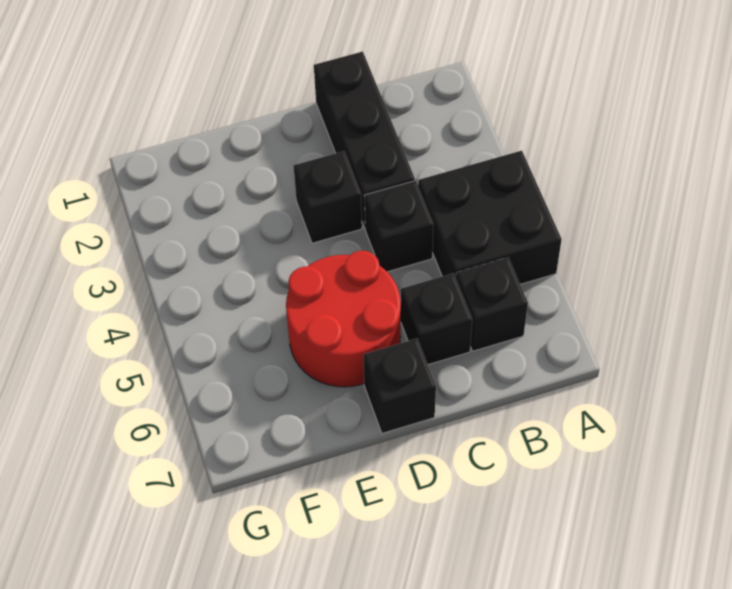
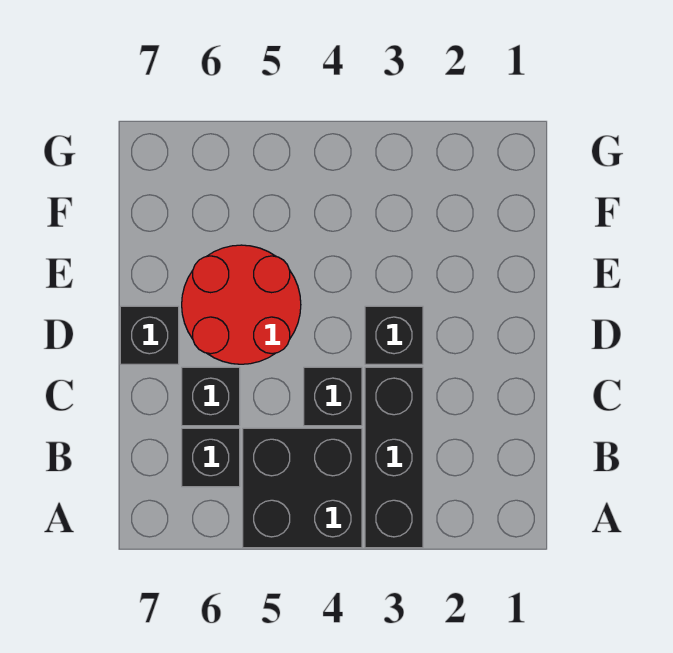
black 1x3 brick [314,51,415,228] -> black 1x3 brick turned to [365,367,423,548]

